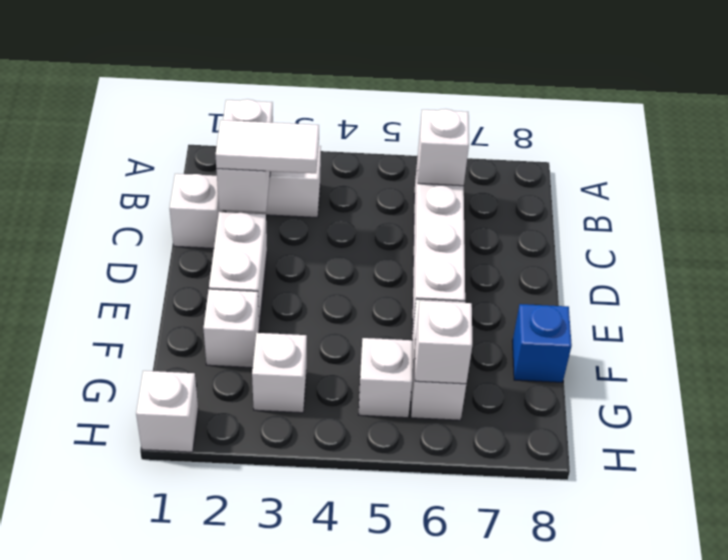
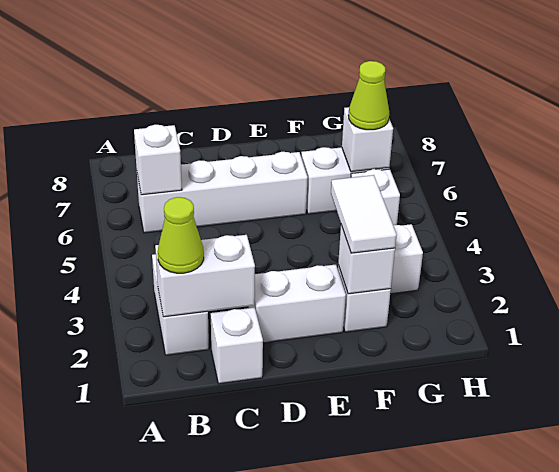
none -> lime 1x1 cone [158,197,204,273]
white 1x2 tile [216,120,319,173] -> white 1x2 tile moved to [331,175,397,253]
blue 1x1 brick [512,304,572,382] -> none
none -> lime 1x1 cone [348,61,389,130]
white 1x1 brick [136,371,198,452] -> white 1x1 brick moved to [338,225,395,294]

